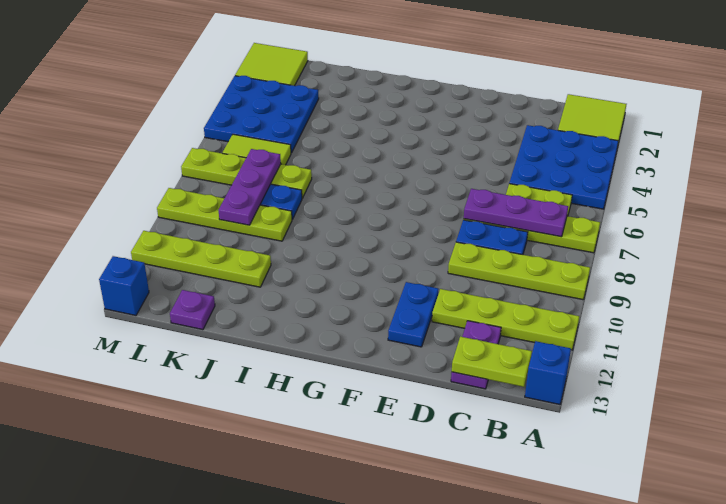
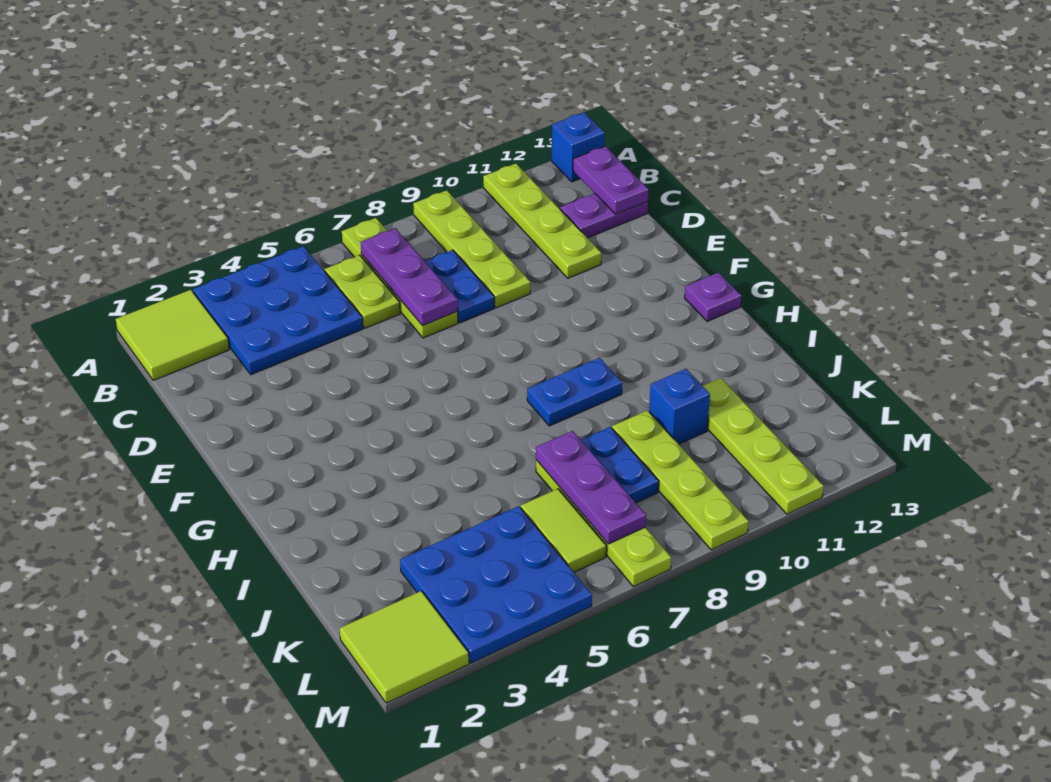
lime 1x2 plate [452,336,532,387] -> purple 1x2 plate [573,146,649,214]
blue 1x2 plate [388,282,438,347] -> blue 1x2 plate moved to [527,358,622,426]
purple 1x3 plate [219,149,281,225] -> purple 1x3 plate turned to [536,431,646,544]
purple 1x1 plate [170,290,215,330] -> purple 1x1 plate moved to [685,272,741,321]
blue 1x1 brick [99,256,149,315] -> blue 1x1 brick moved to [649,369,710,444]

